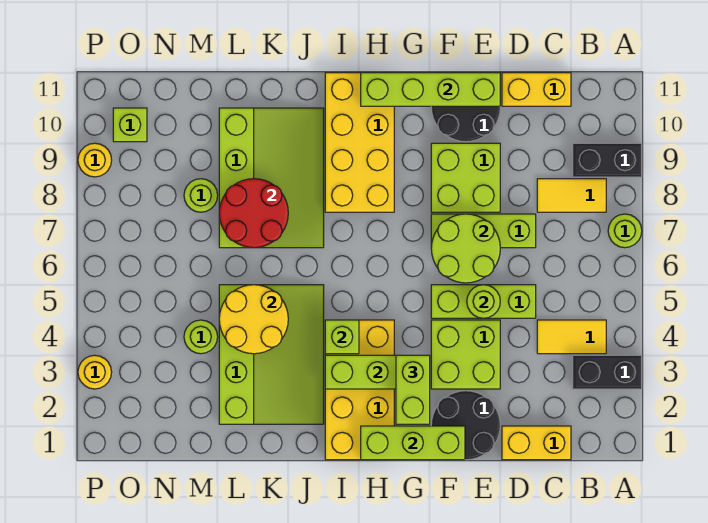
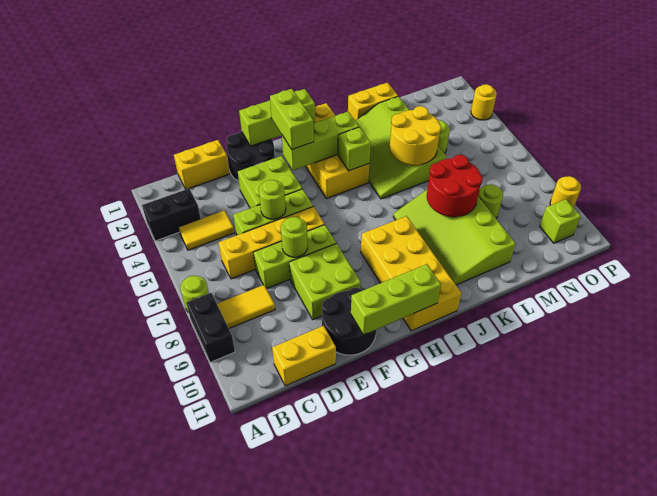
black 1x2 brick [573,143,642,177] -> black 1x2 brick turned to [186,293,235,362]
none -> yellow 1x4 brick [218,207,324,279]
lime 2x2 round brick [431,214,500,283] -> lime 1x1 round brick [281,217,308,257]
lime 1x4 brick [361,73,500,106] -> lime 1x3 brick [351,264,441,335]
none -> yellow 1x2 brick [348,83,398,120]

